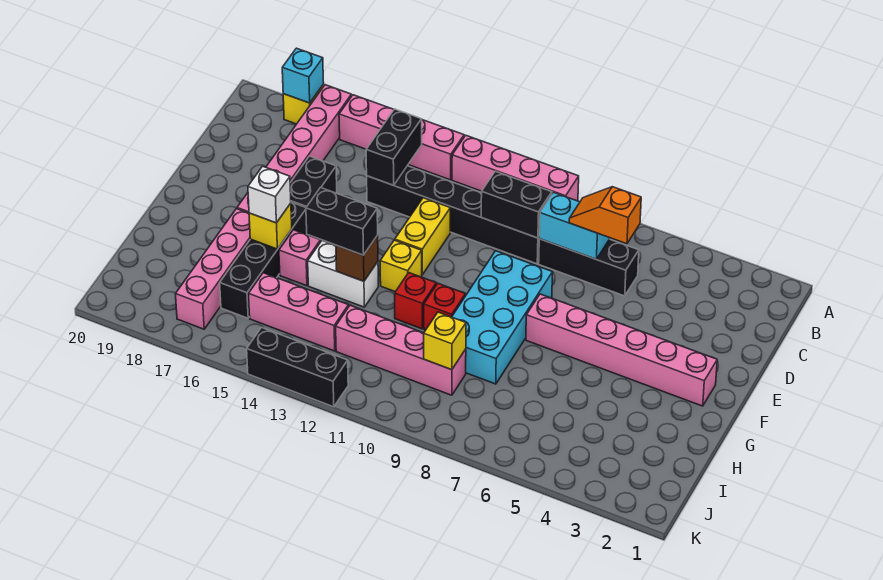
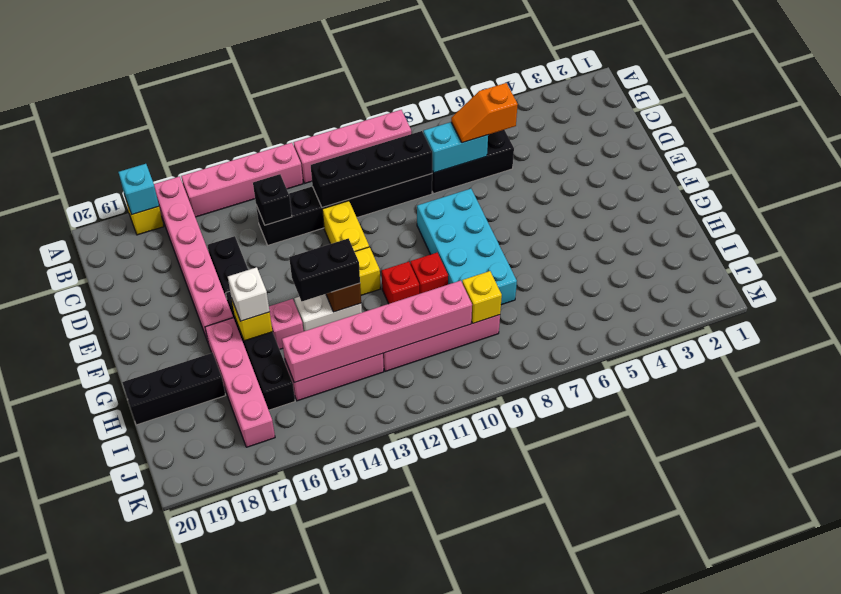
black 1x2 brick [366,109,422,185] -> black 1x1 brick [253,174,292,225]
black 1x2 brick [481,171,552,238] -> black 1x4 brick [311,131,432,208]
pink 1x6 brick [526,294,717,406] -> pink 1x6 brick moved to [282,280,472,383]
black 1x3 brick [247,328,348,407] -> black 1x3 brick moved to [122,353,225,425]

